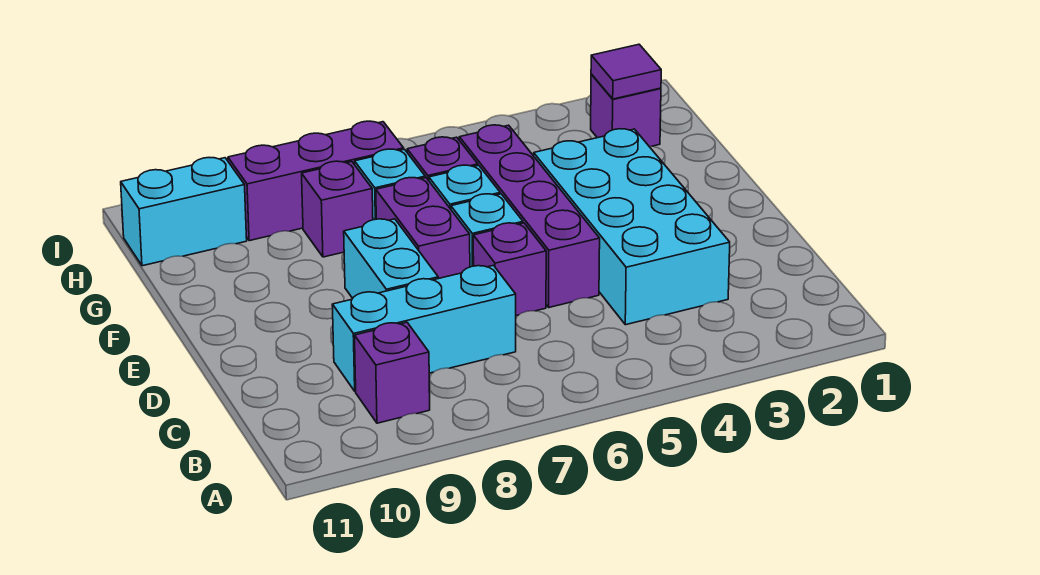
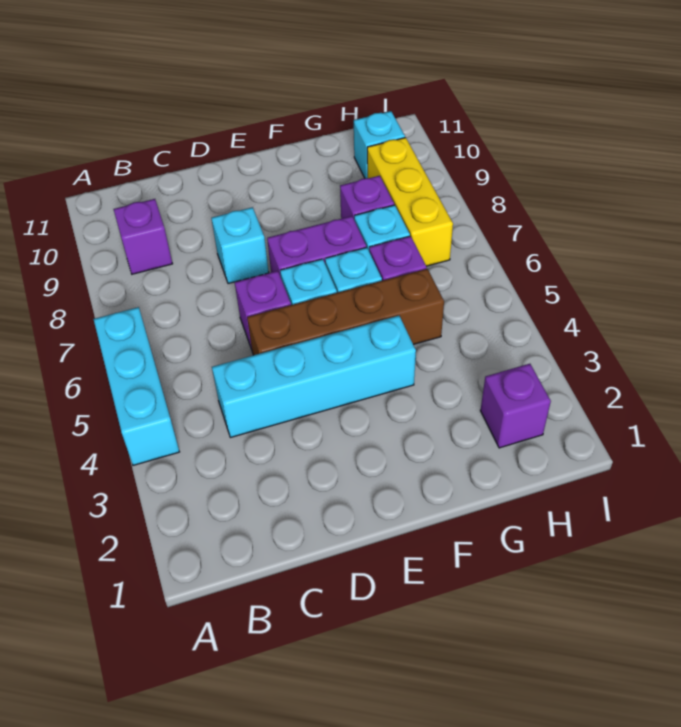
cyan 2x4 brick [534,129,730,325] -> cyan 1x4 brick [212,316,416,438]
cyan 1x3 brick [332,265,516,391] -> cyan 1x3 brick moved to [94,307,179,465]
purple 1x4 brick [459,125,600,307] -> brown 1x4 brick [247,269,444,355]
cyan 1x2 brick [344,219,438,298] -> cyan 1x1 brick [211,207,269,284]
purple 1x1 tile [591,44,661,99] -> none
purple 1x3 brick [228,121,404,241] -> yellow 1x3 brick [367,138,453,266]
cyan 1x2 brick [121,158,247,266] -> cyan 1x1 brick [354,111,405,178]

